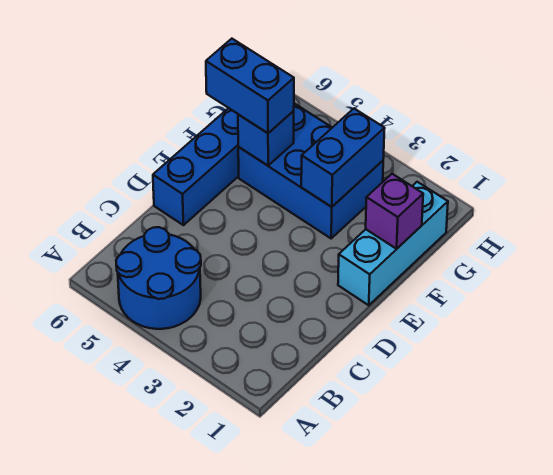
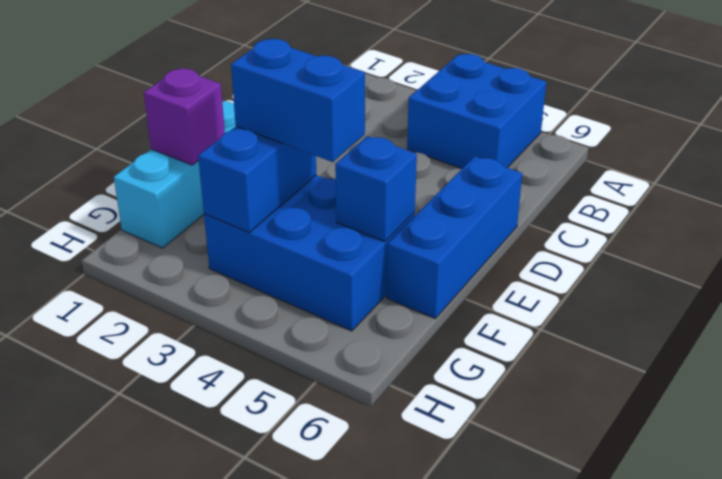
blue 2x2 round brick [116,227,201,329] -> blue 2x2 brick [407,54,546,169]
blue 1x2 brick [206,39,294,133] -> blue 1x2 brick moved to [231,39,365,162]

